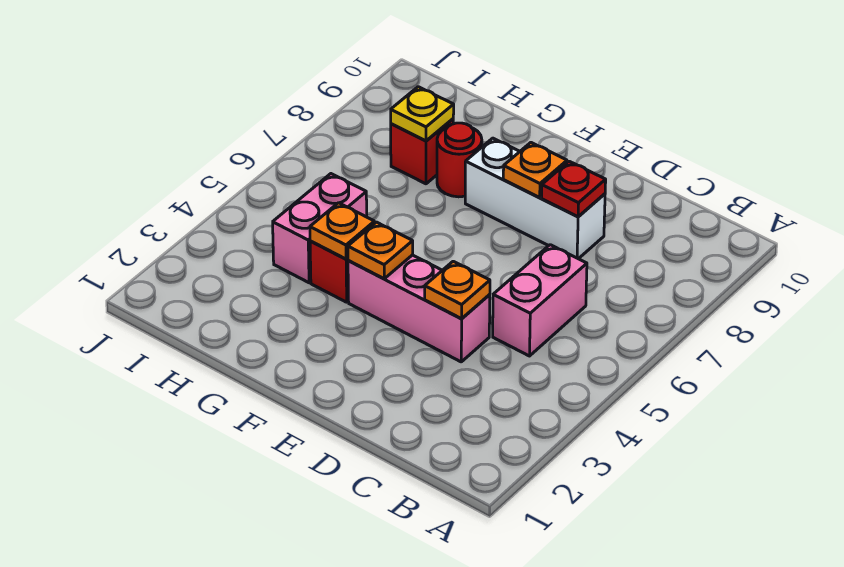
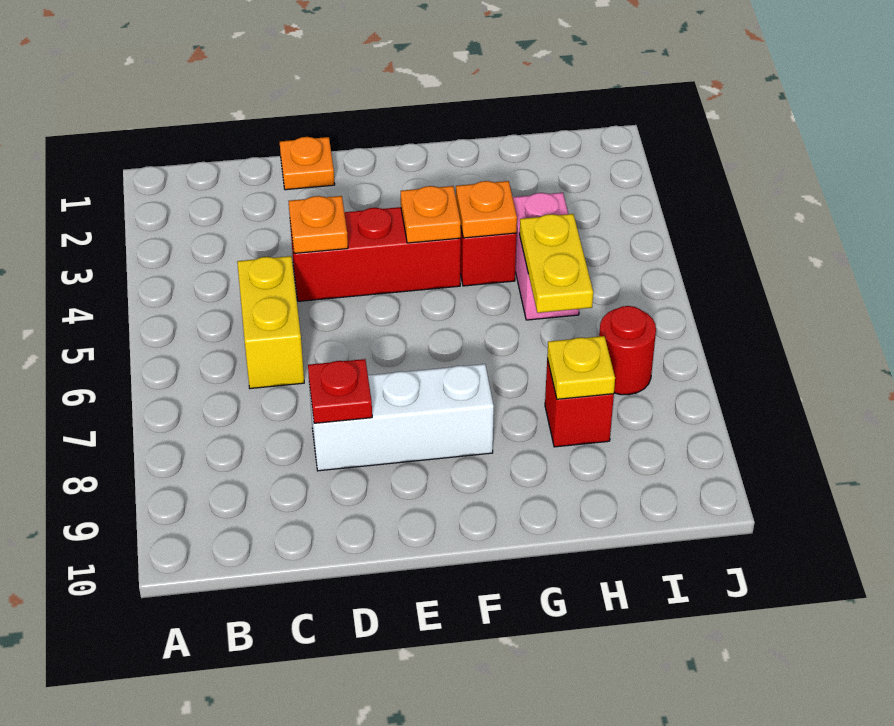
pink 1x2 brick [493,245,587,356] -> yellow 1x2 brick [237,256,304,389]
pink 1x3 brick [348,255,490,362] -> red 1x3 brick [290,207,461,301]
orange 1x1 plate [503,143,567,197] -> orange 1x1 plate moved to [280,137,335,190]
red 1x1 round brick [437,123,482,197] -> red 1x1 round brick moved to [599,306,656,395]
none -> yellow 1x2 plate [520,214,593,313]

